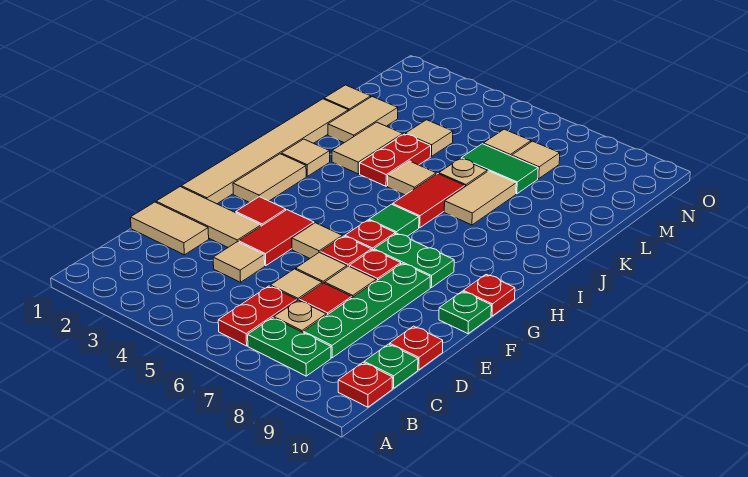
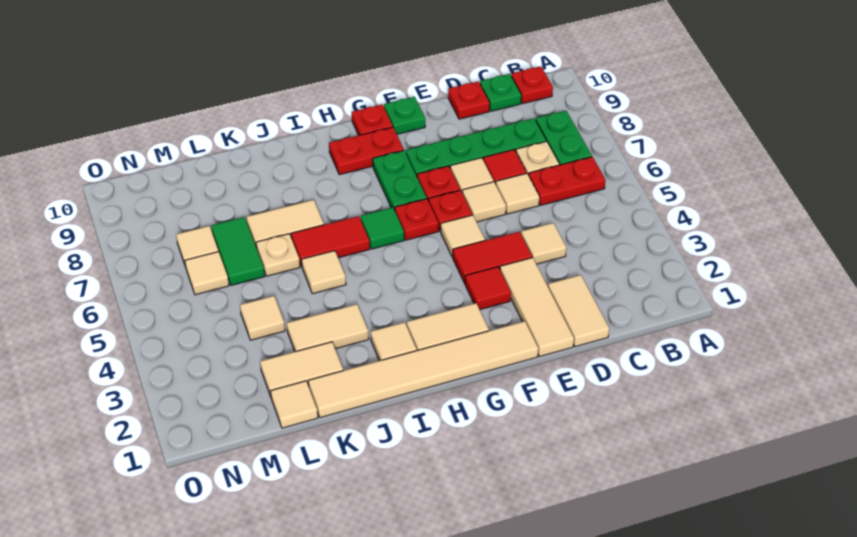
red 1x2 plate [360,134,431,186] -> red 1x2 plate moved to [329,127,404,175]

